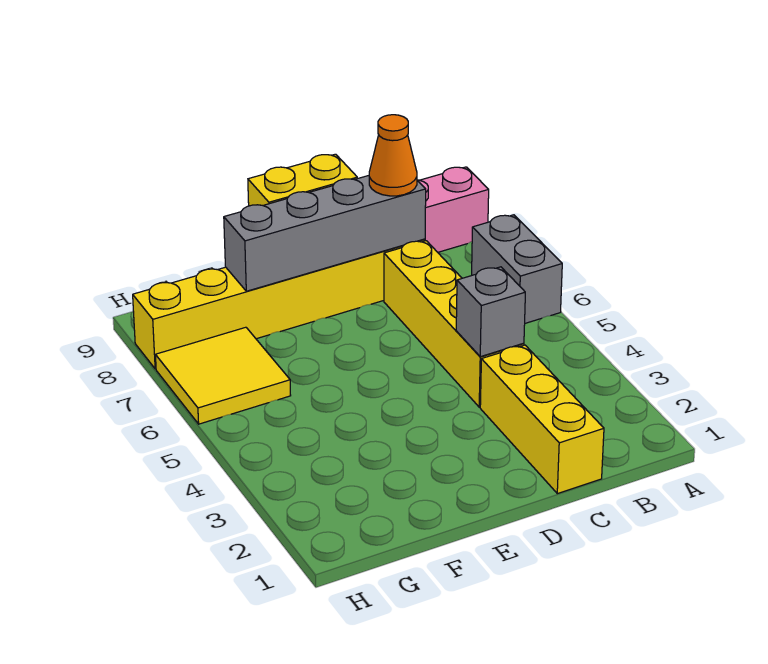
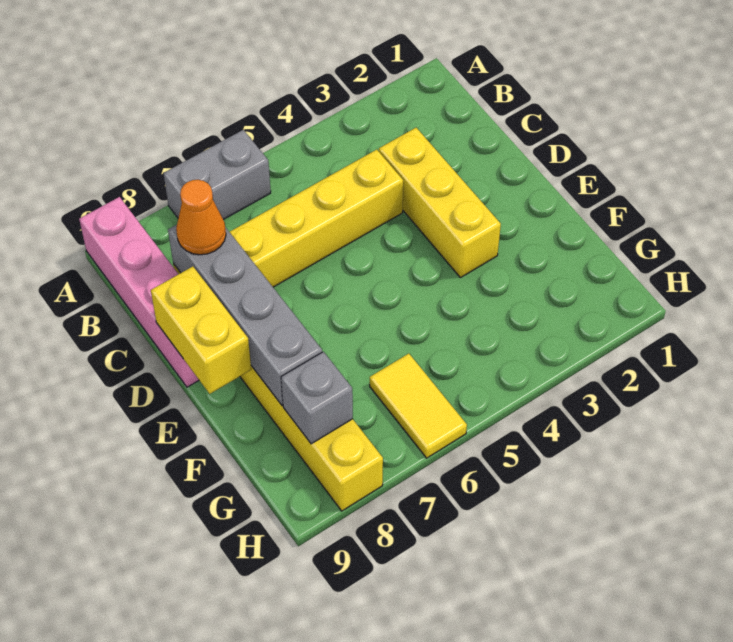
yellow 1x3 brick [480,345,604,494] -> yellow 1x3 brick turned to [379,128,501,278]
grey 1x1 brick [456,267,525,357] -> grey 1x1 brick moved to [281,352,353,444]
yellow 2x2 tile [155,327,291,424] -> yellow 1x2 tile [370,354,467,458]

